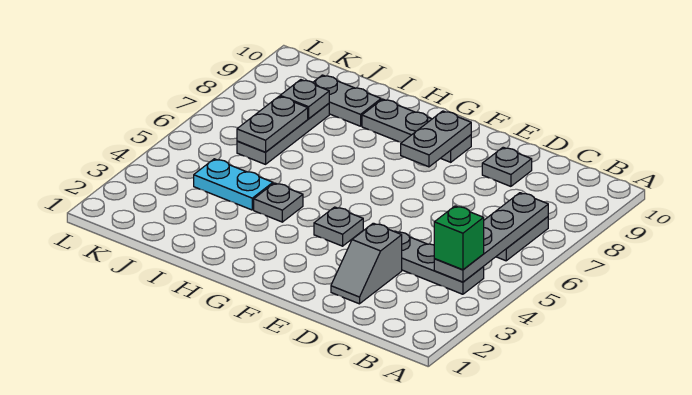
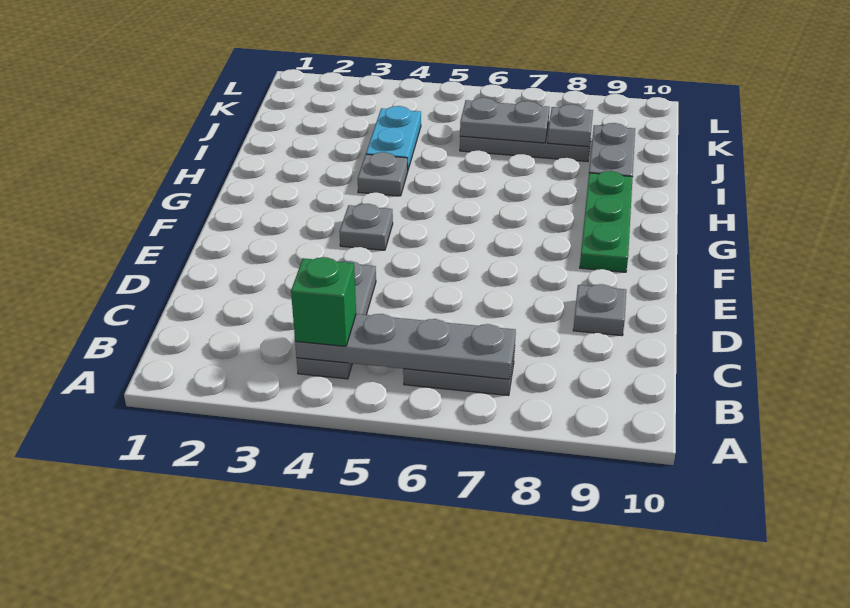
grey 1x2 slope [331,223,402,304] -> none
grey 1x2 plate [401,111,471,167] -> none
grey 1x3 plate [362,99,471,162] -> green 1x3 plate [580,171,633,272]

